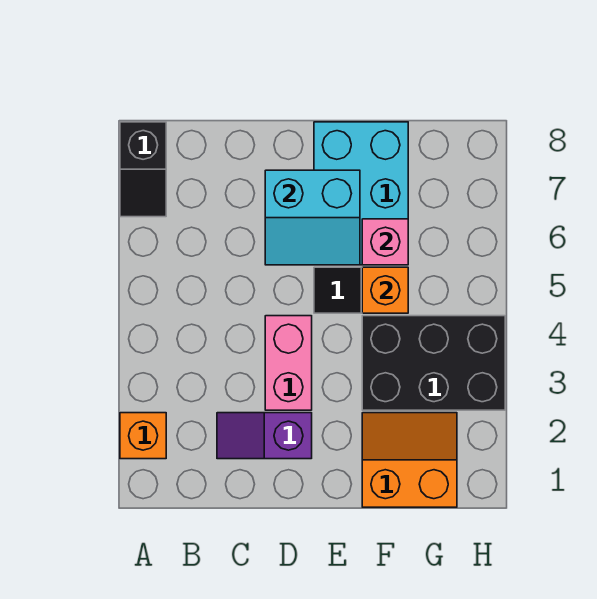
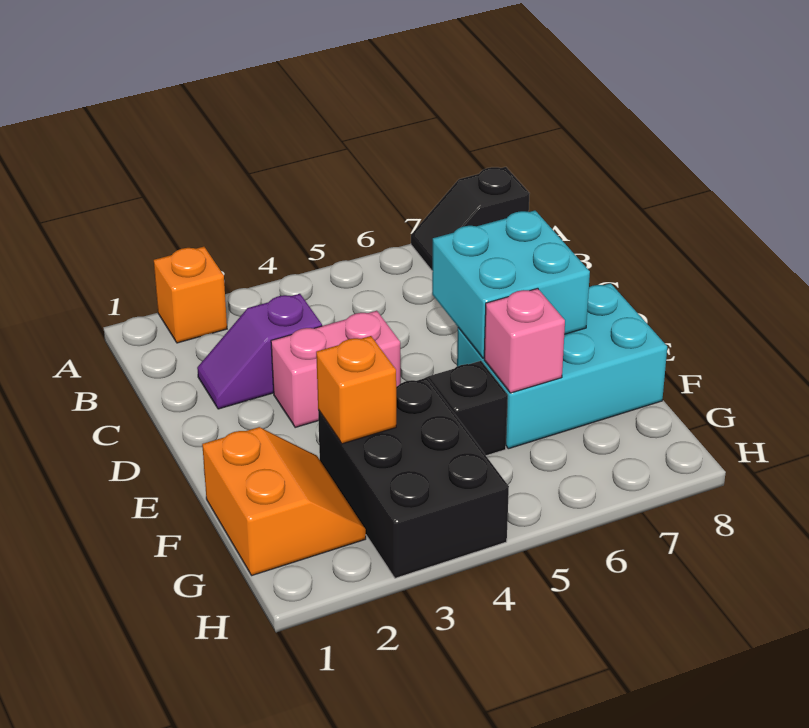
purple 1x2 slope [217,413,312,459] -> purple 1x2 slope turned to [197,294,322,409]
cyan 2x2 slope [265,170,360,265] -> cyan 2x2 brick [432,211,590,358]
orange 1x1 brick [362,267,408,313] -> orange 1x1 brick moved to [316,336,396,444]

